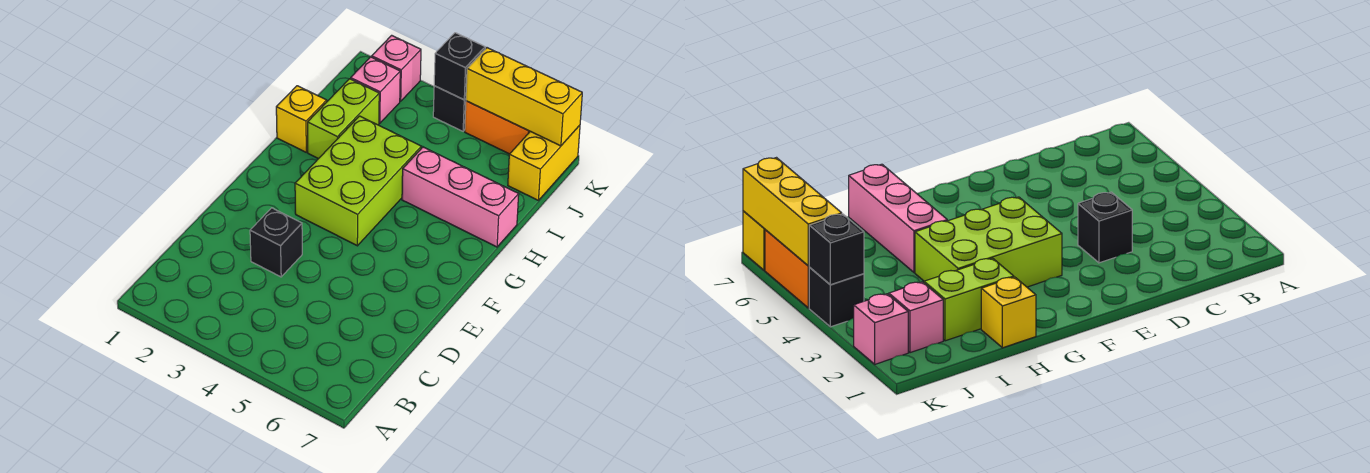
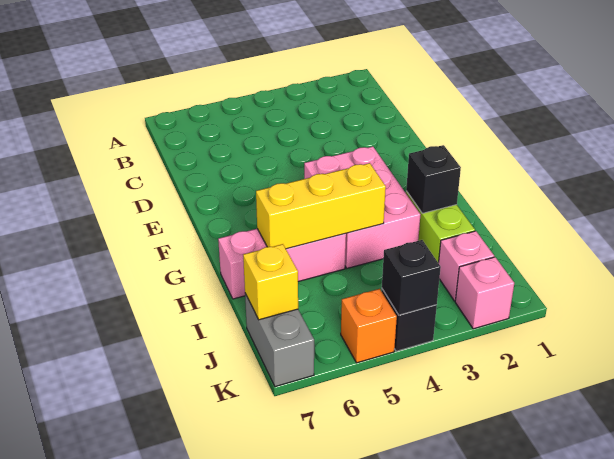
black 1x1 brick [250,208,302,277] -> black 1x1 brick moved to [406,145,461,213]
lime 2x3 brick [295,116,421,246] -> pink 2x3 brick [304,146,420,268]
yellow 1x1 brick [276,86,327,152] -> yellow 1x1 brick moved to [243,244,298,320]
yellow 1x2 brick [508,125,580,201] -> grey 1x2 brick [245,294,314,387]
orange 1x2 brick [465,101,530,154] -> orange 1x1 brick [341,289,397,363]
yellow 1x3 brick [466,48,582,146] -> yellow 1x3 brick moved to [256,163,386,249]

